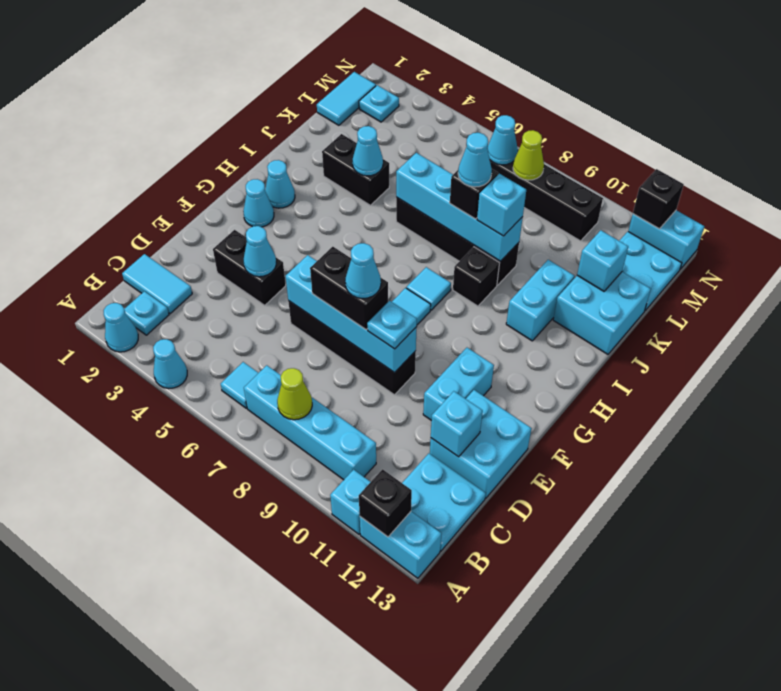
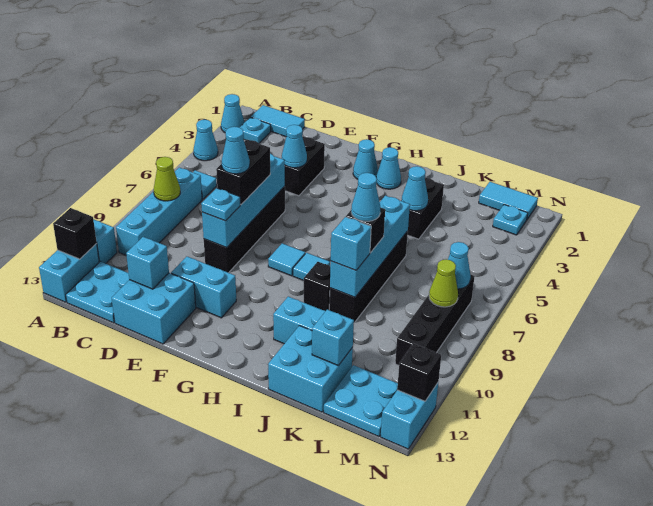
cyan 1x2 tile [122,254,192,314] -> cyan 1x2 tile turned to [251,105,305,137]

